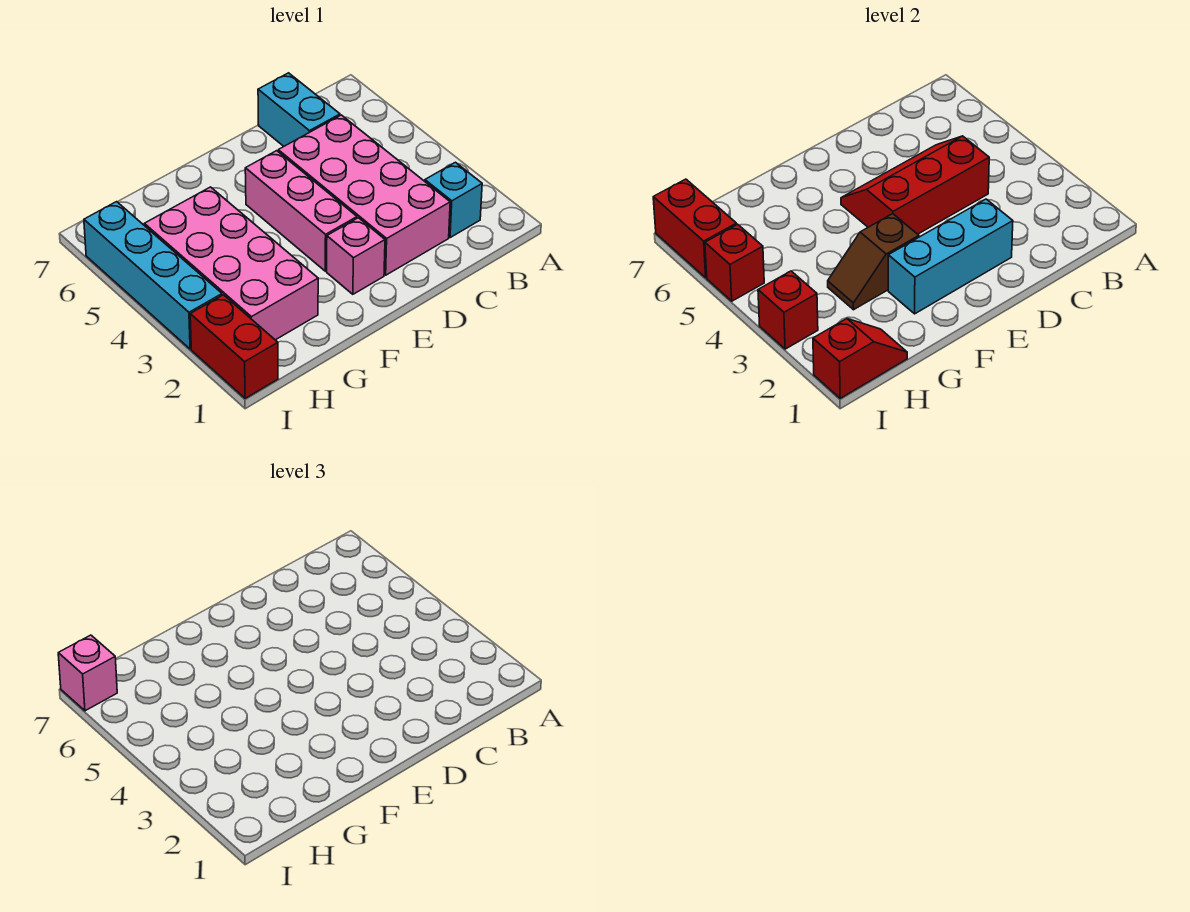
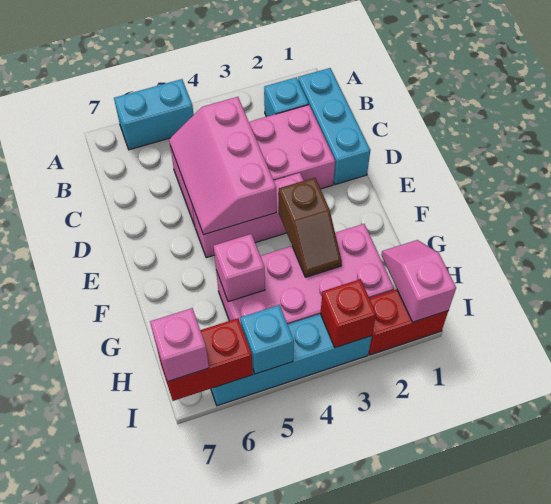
red 2x3 slope [841,136,989,234] -> pink 2x3 slope [169,97,276,235]
cyan 1x2 brick [258,73,340,146] -> cyan 1x2 brick moved to [114,79,194,150]
cyan 1x3 brick [888,199,1013,314] -> cyan 1x3 brick moved to [298,68,370,185]
pink 1x1 brick [327,218,385,294] -> pink 1x1 brick moved to [214,234,265,302]
red 1x2 slope [813,319,907,398] -> pink 1x2 slope [381,240,456,322]
red 1x1 brick [705,224,764,301] -> cyan 1x1 brick [240,305,294,374]

